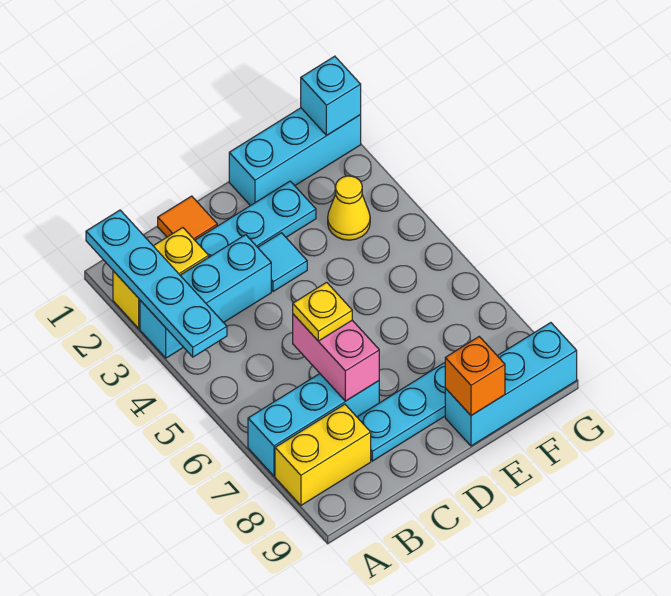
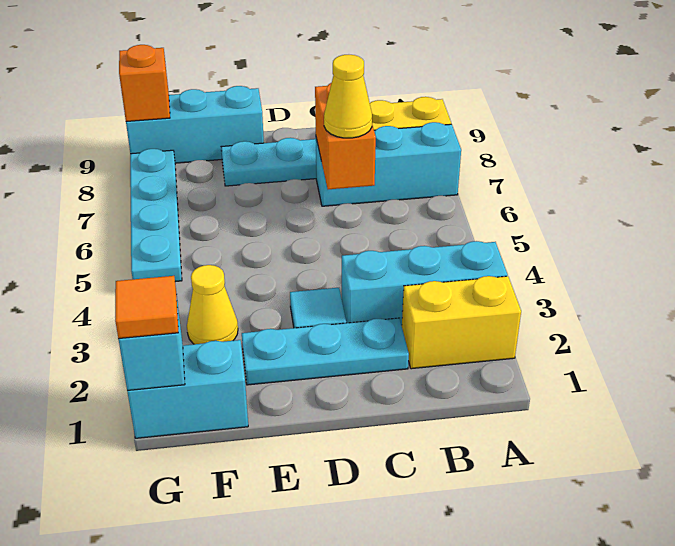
cyan 1x4 plate [86,210,227,357] -> cyan 1x4 plate moved to [130,149,182,282]
orange 1x1 tile [158,196,217,240] -> orange 1x1 tile moved to [115,276,178,339]
pink 1x2 brick [293,314,379,401] -> orange 1x2 brick [315,83,376,189]
yellow 1x1 plate [293,282,352,341] -> yellow 1x1 cone [324,55,372,138]
cyan 1x3 brick [229,108,361,206] -> cyan 1x2 brick [127,340,248,438]
orange 1x1 brick [445,337,505,416] -> orange 1x1 brick moved to [119,45,170,122]

